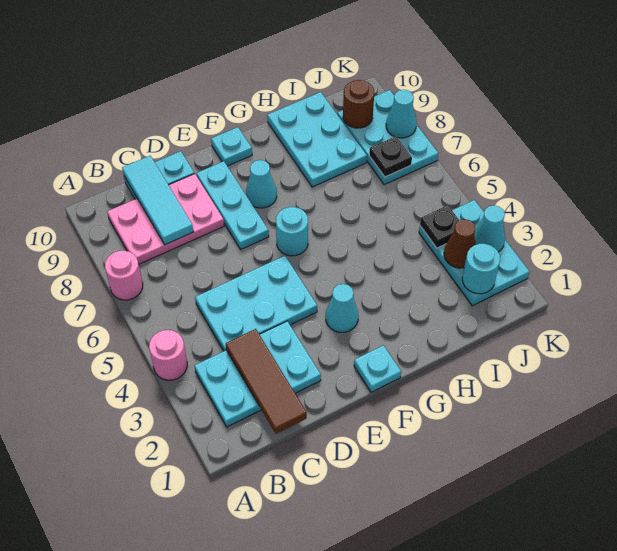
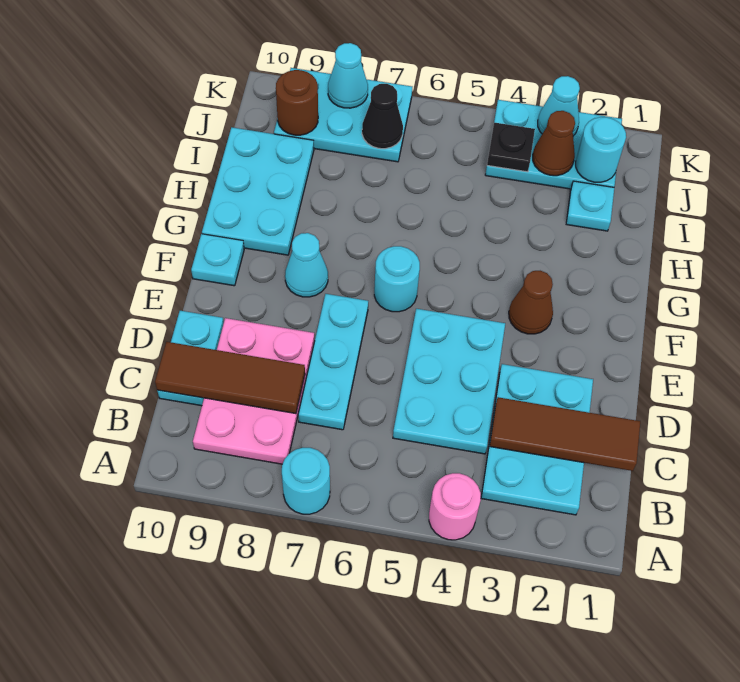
pink 1x1 round brick [105,251,143,300] -> cyan 1x1 round brick [282,448,330,514]
cyan 1x3 tile [122,156,193,245] -> brown 1x3 tile [155,342,305,414]
cyan 1x3 plate [197,161,269,249] -> cyan 1x3 plate turned to [298,294,368,430]
cyan 1x1 plate [354,345,401,392] -> cyan 1x1 plate moved to [566,181,614,231]
cyan 1x1 cone [326,284,358,332] -> brown 1x1 cone [509,271,553,334]
cyan 2x3 plate [267,92,367,187] -> cyan 2x3 plate turned to [202,127,314,255]
black 1x1 plate [369,136,412,177] -> black 1x1 cone [362,84,403,149]

